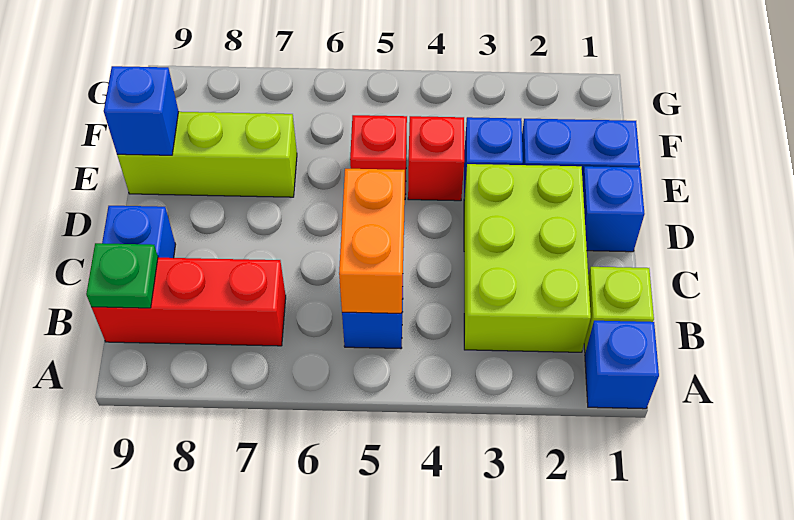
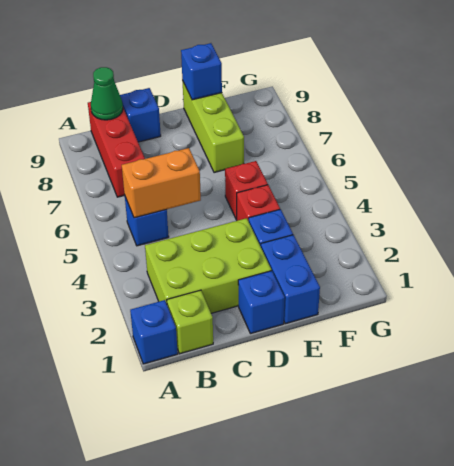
green 1x1 plate [86,243,158,308] -> green 1x1 cone [91,67,123,120]

